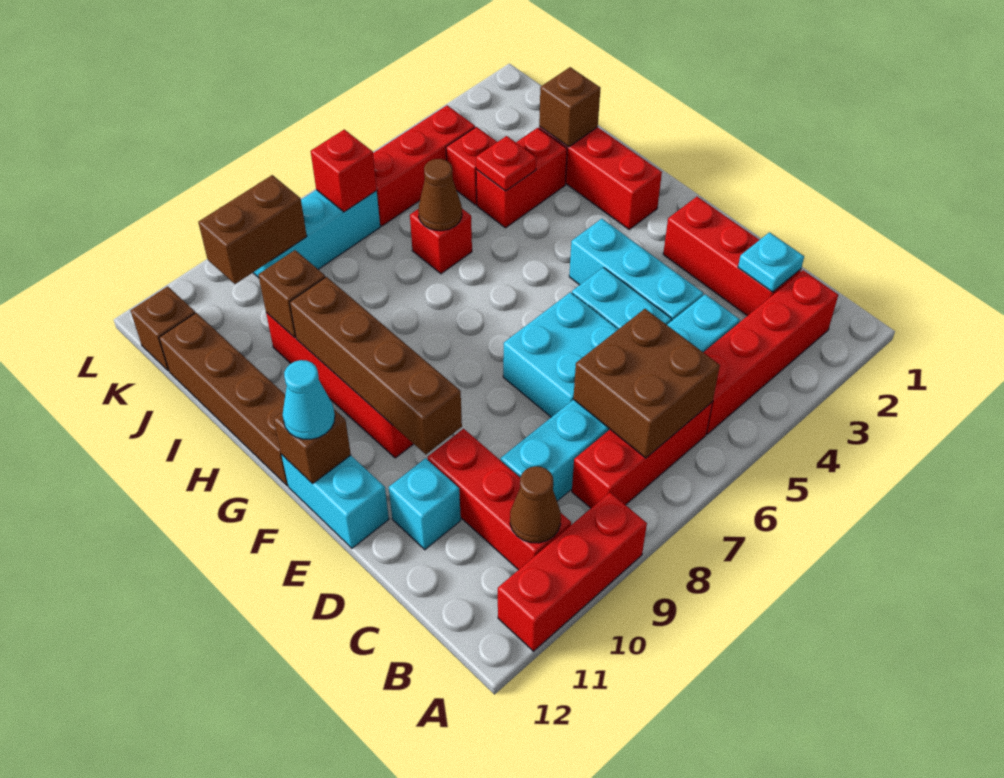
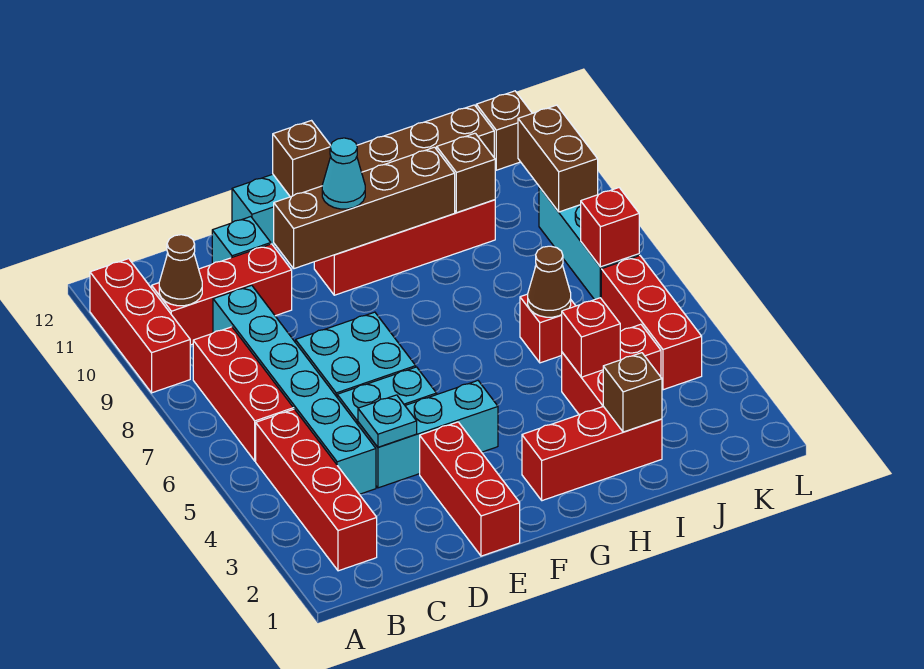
brown 2x2 brick [573,309,720,458] -> none
red 1x3 brick [663,197,801,316] -> red 1x3 brick turned to [420,422,520,556]
cyan 1x1 plate [738,232,804,292] -> cyan 1x1 plate moved to [358,395,417,447]
cyan 1x1 cone [283,360,335,439] -> cyan 1x1 cone moved to [322,138,365,209]
red 1x1 plate [476,136,536,191] -> red 1x1 brick [562,298,620,377]

